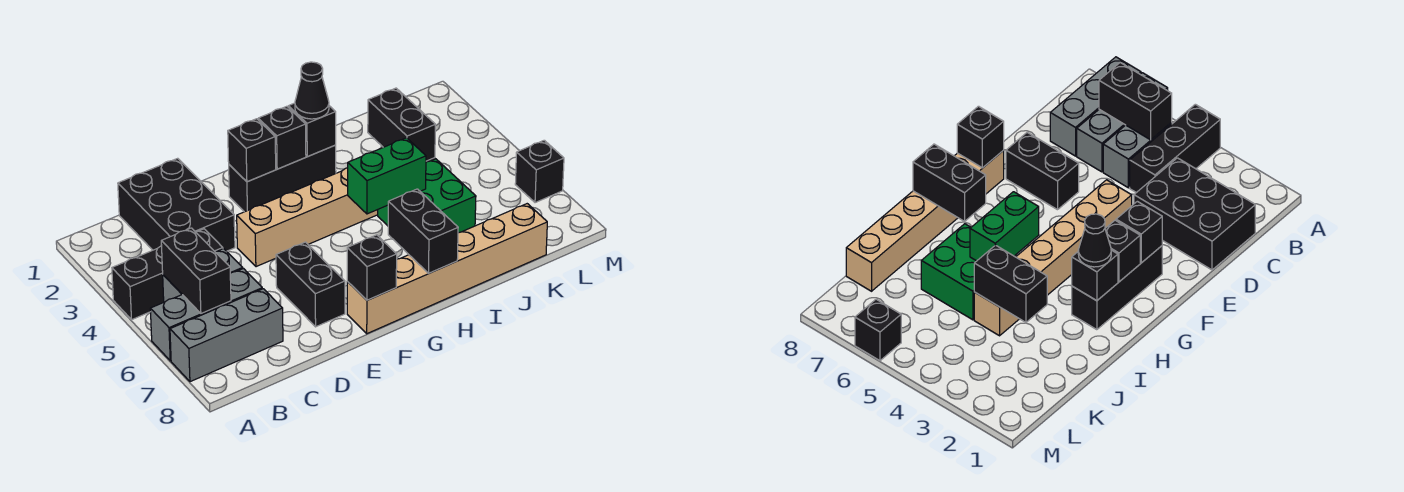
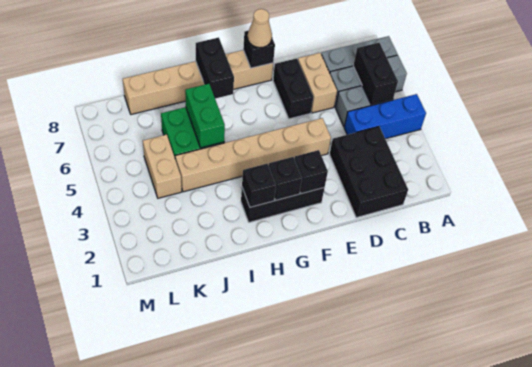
black 1x3 brick [112,229,223,319] -> blue 1x3 brick [344,94,426,139]
none -> tan 1x2 brick [298,53,337,113]
none -> tan 1x1 cone [248,9,272,48]
black 1x1 cone [295,62,329,119] -> none
green 1x2 brick [348,138,426,214] -> green 1x2 brick turned to [185,84,225,148]
black 1x2 brick [368,88,435,161] -> none
none -> tan 1x2 brick [143,135,182,198]
black 1x1 brick [515,140,564,203] -> none

